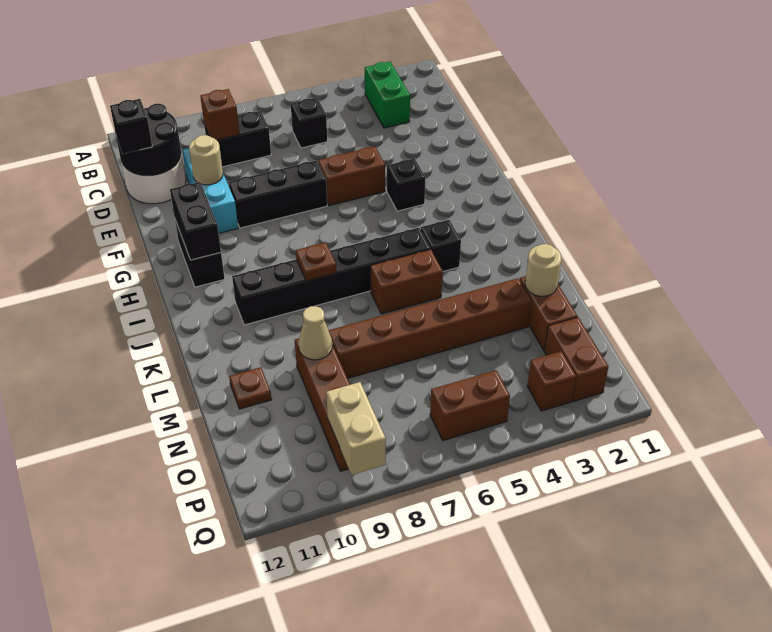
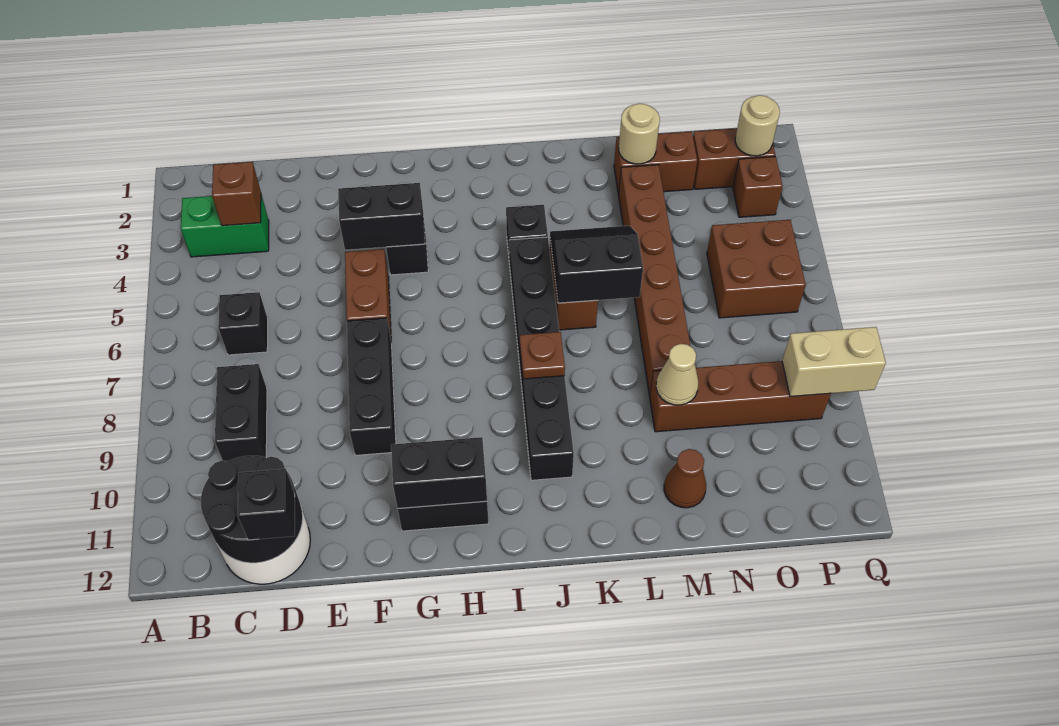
brown 1x1 brick [200,89,240,140] -> brown 1x1 brick moved to [212,162,261,226]
cyan 1x3 brick [182,148,238,233] -> none
tan 1x1 round brick [189,135,223,185] -> tan 1x1 round brick moved to [735,95,780,156]
none -> black 1x2 brick [338,183,425,250]
none -> black 2x2 slope [550,226,643,303]
brown 1x1 plate [229,367,272,409] -> brown 1x1 cone [664,449,706,508]
brown 1x2 brick [430,370,510,441] -> brown 2x2 brick [707,220,806,318]

